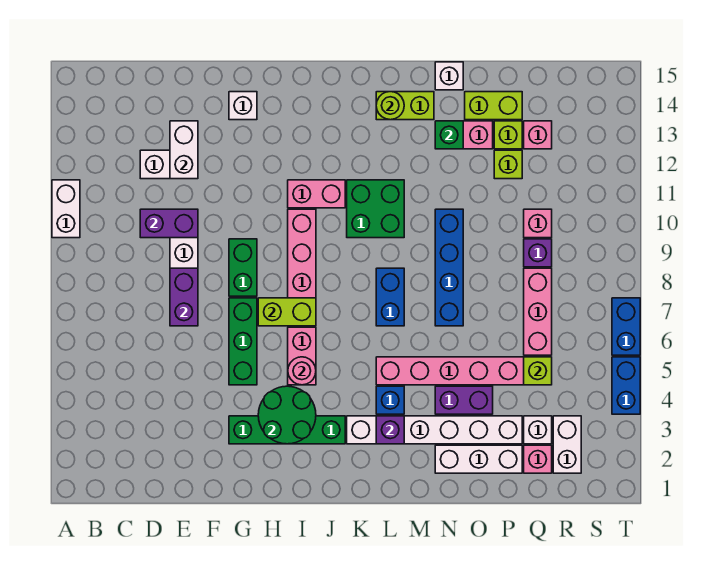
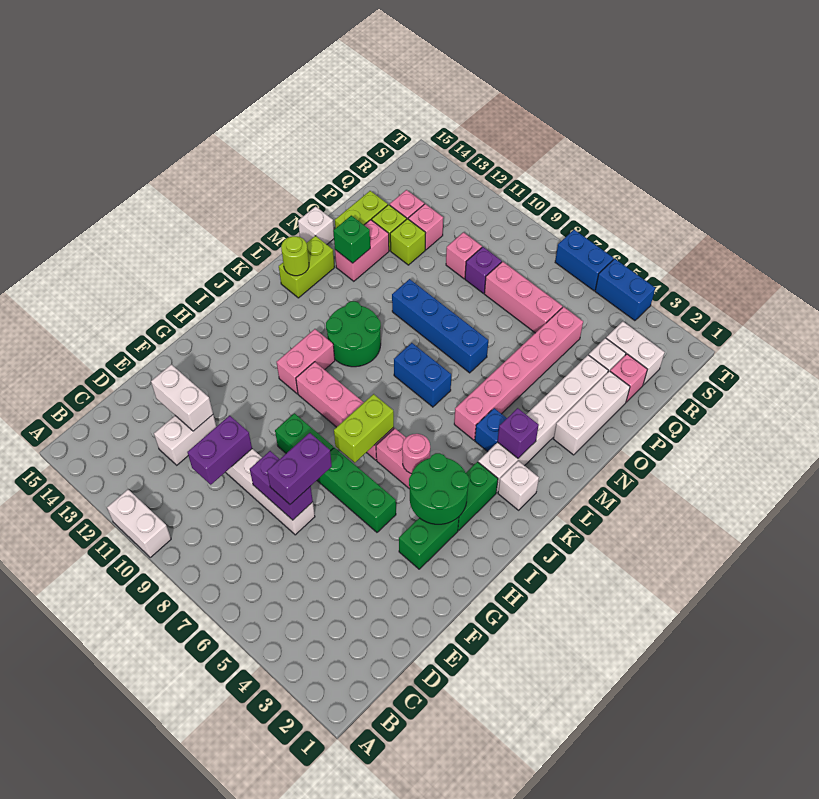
white 1x1 brick [229,92,257,120] -> white 1x1 brick moved to [498,461,539,510]
green 2x2 brick [347,180,404,238] -> green 2x2 round brick [326,301,381,367]
purple 1x2 brick [435,386,493,414] -> purple 1x2 brick moved to [267,433,332,504]
lime 1x1 brick [524,357,552,385] -> none
none -> pink 1x1 brick [408,204,443,250]

